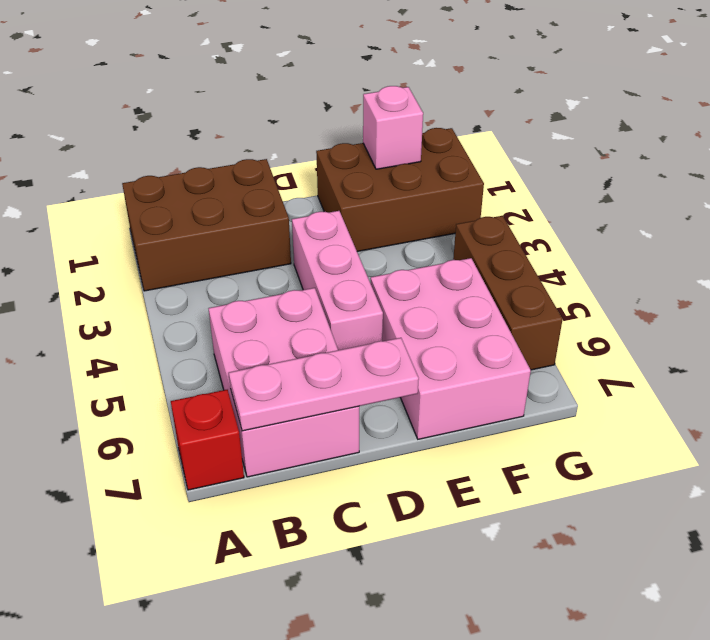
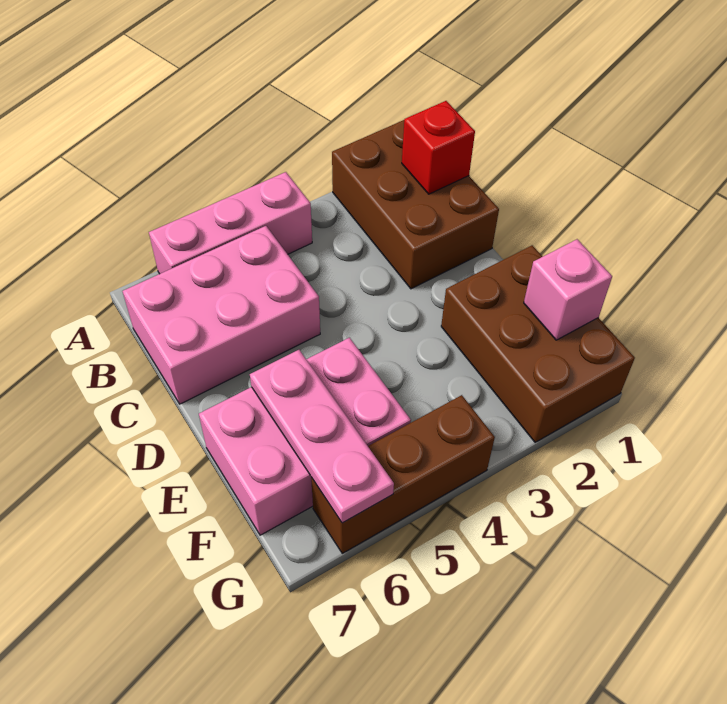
red 1x1 brick [171,390,244,490] -> red 1x1 brick moved to [402,101,475,194]
pink 1x3 plate [229,338,419,431] -> pink 1x3 plate moved to [250,350,394,523]
pink 1x3 brick [292,211,383,350] -> pink 1x3 brick moved to [149,172,312,274]

